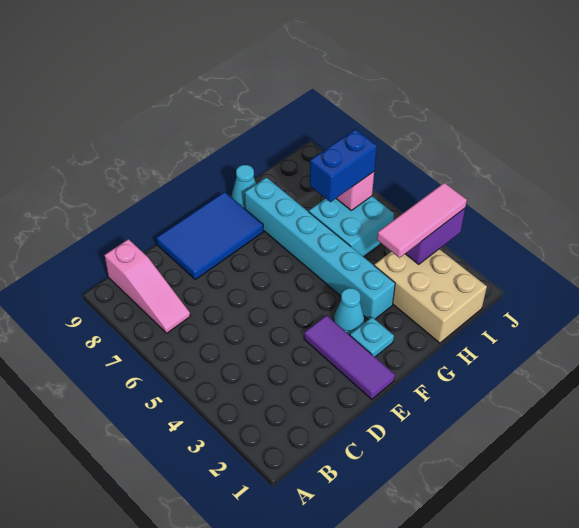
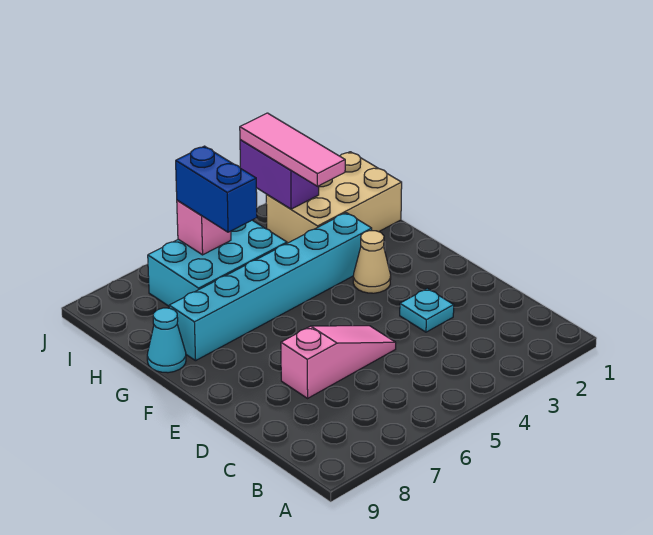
pink 1x3 slope [105,239,190,333] -> pink 1x3 slope moved to [281,326,396,398]
blue 2x3 tile [156,192,263,280] -> none
purple 1x3 tile [304,315,395,399] -> none
cyan 1x1 plate [350,317,394,357] -> cyan 1x1 plate moved to [400,288,454,332]
cyan 1x1 cone [334,288,364,335] -> tan 1x1 cone [353,231,391,293]
cyan 2x2 brick [309,196,394,257] -> cyan 2x3 brick [148,220,287,306]

